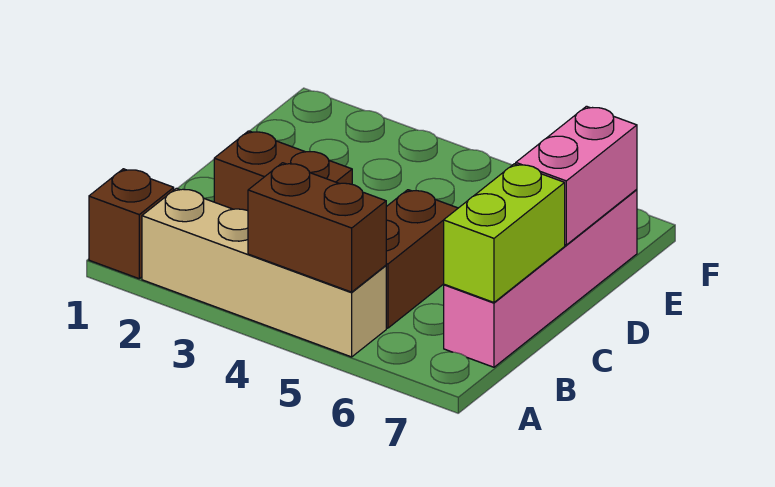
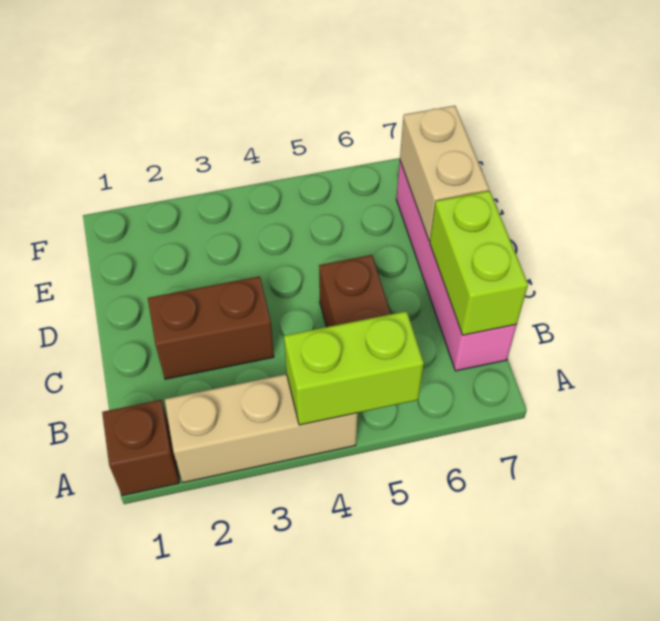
tan 1x4 brick [142,188,386,357] -> tan 1x3 brick [165,374,358,483]
brown 1x2 brick [248,163,386,292] -> lime 1x2 brick [284,311,424,425]
pink 1x2 brick [516,106,637,245] -> tan 1x2 brick [400,106,489,241]

